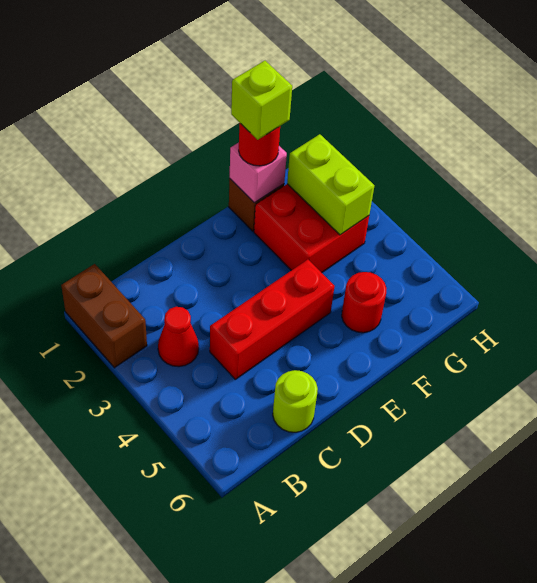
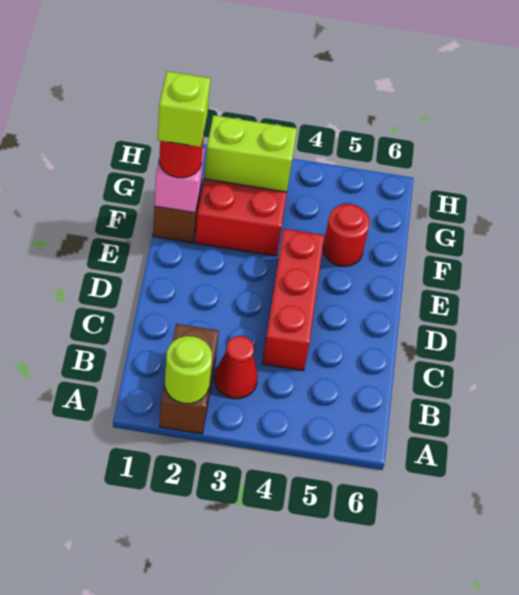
brown 1x2 brick [61,264,147,368] -> brown 1x2 brick turned to [160,324,219,434]
lime 1x1 round brick [273,370,318,432] -> lime 1x1 round brick moved to [165,336,212,404]

